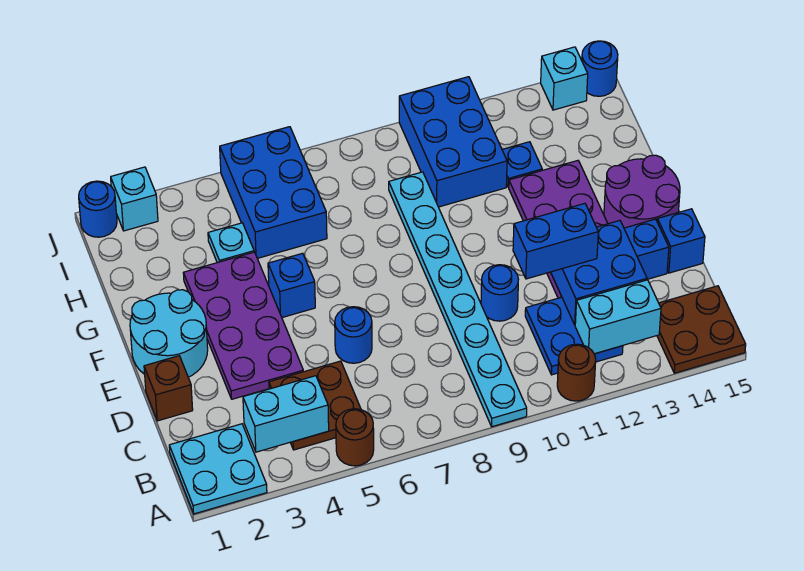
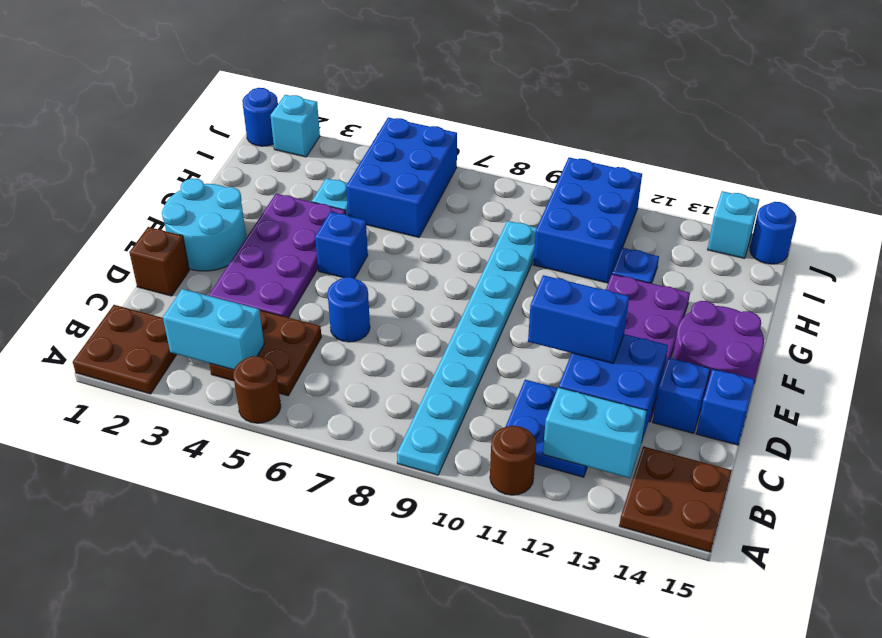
cyan 2x2 plate [169,424,267,514] -> brown 2x2 plate [73,305,177,394]
blue 1x1 round brick [481,265,518,321] -> none

